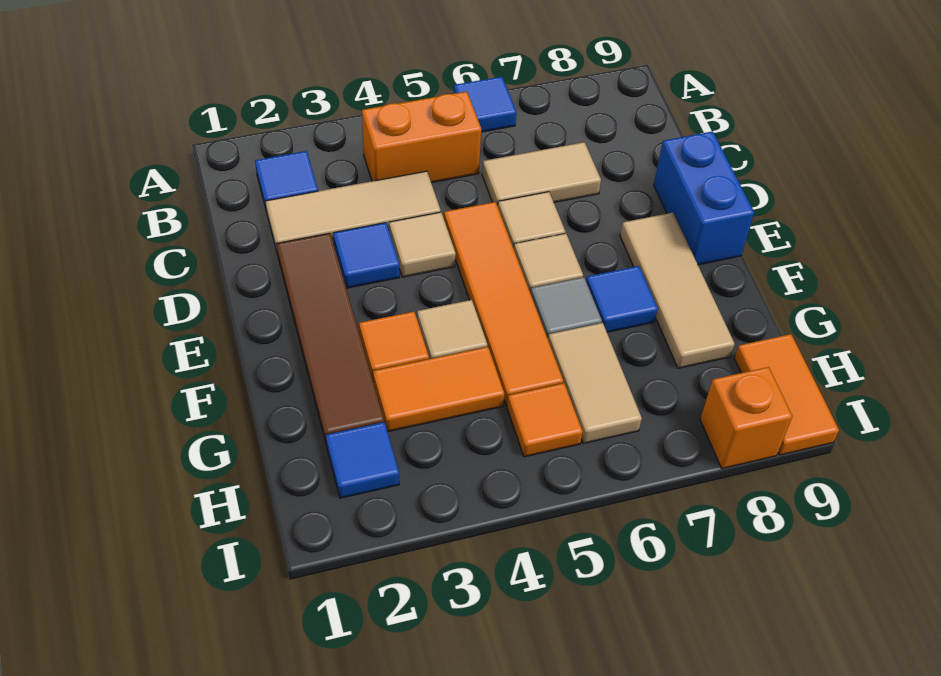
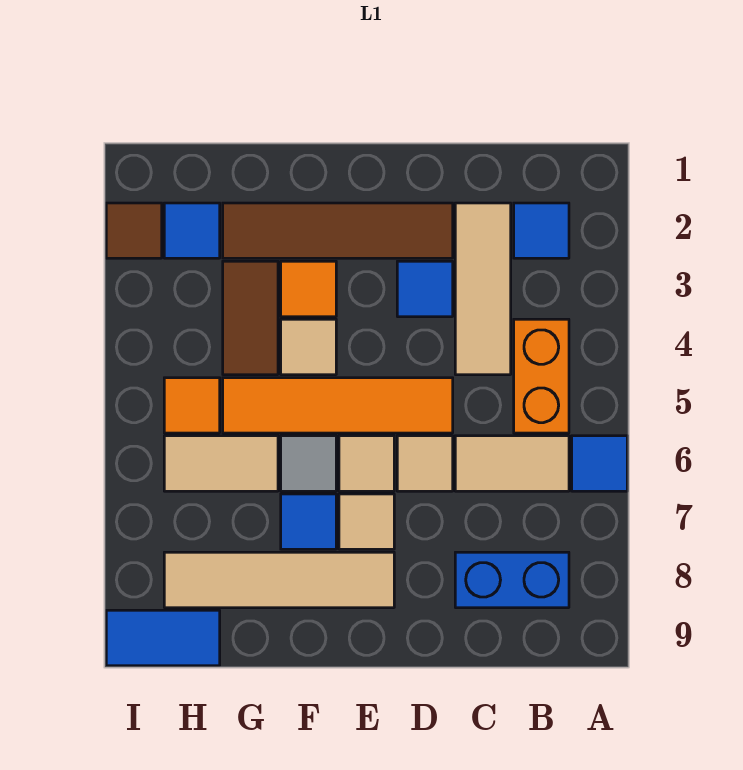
tan 1x2 tile [482,142,601,206] -> tan 1x2 tile turned to [455,436,569,491]
tan 1x1 tile [389,212,456,277] -> tan 1x1 tile moved to [339,494,394,549]
blue 1x2 brick [654,131,754,265] -> blue 1x2 brick moved to [455,552,569,608]
tan 1x3 tile [620,213,735,368] -> tan 1x4 tile [164,552,394,608]
orange 1x2 tile [373,347,504,432] -> brown 1x2 tile [223,261,278,375]
orange 1x2 tile [734,334,839,455] -> blue 1x2 tile [106,610,220,666]
none -> brown 1x1 tile [106,203,162,258]
orange 1x1 brick [700,367,792,469] -> none

